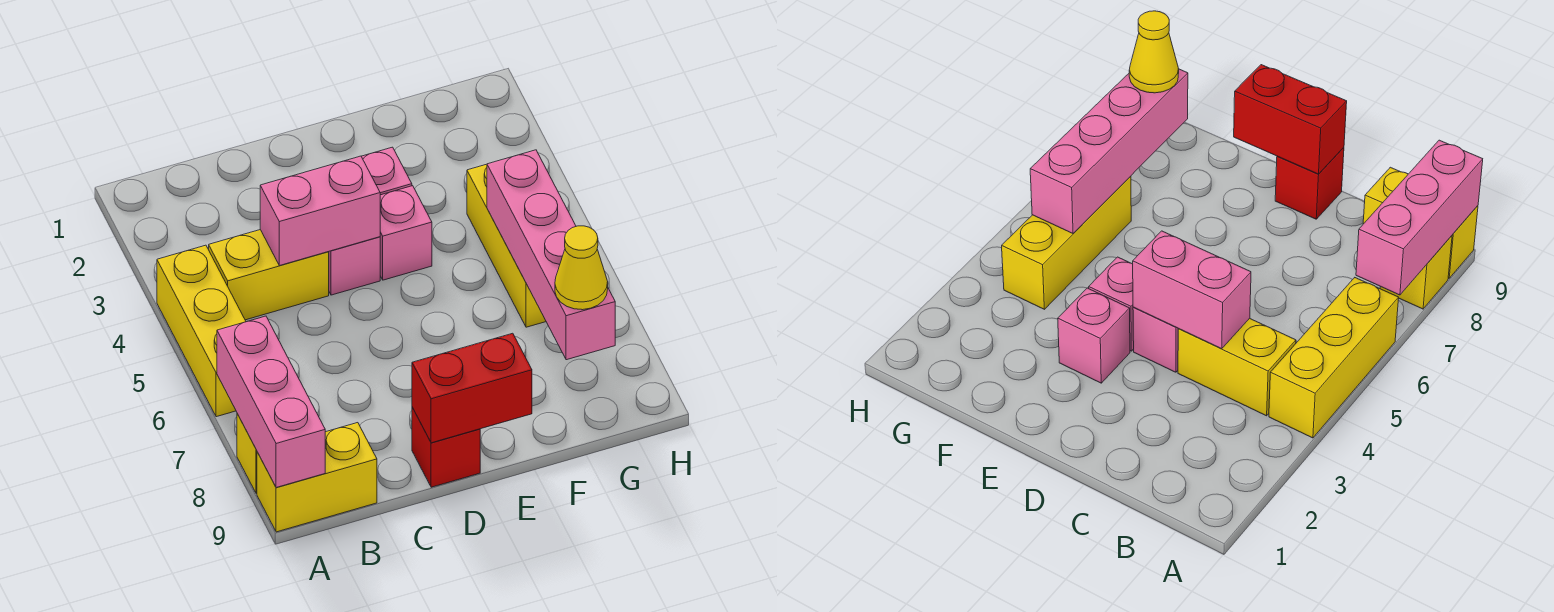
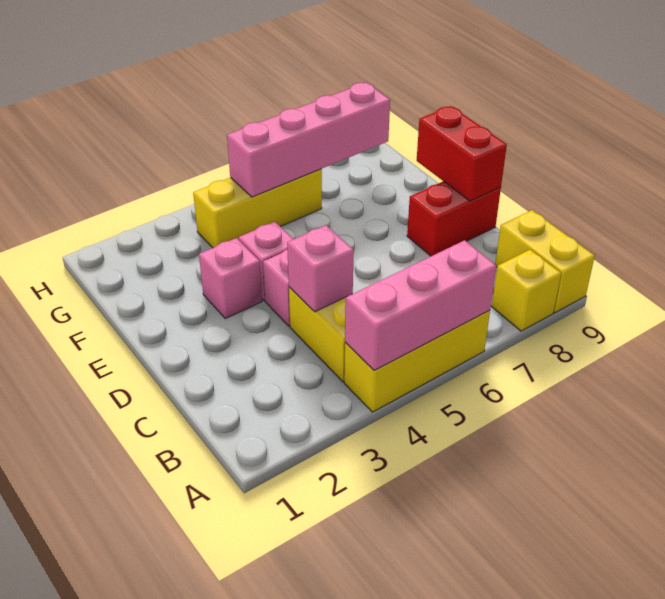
pink 1x3 brick [217,316,325,488] -> pink 1x3 brick moved to [345,240,496,370]
pink 1x2 brick [260,156,380,266] -> pink 1x1 brick [287,225,354,312]
red 1x1 brick [412,407,480,487] -> red 1x2 brick [407,181,501,256]
yellow 1x1 cone [555,226,608,310] -> none

